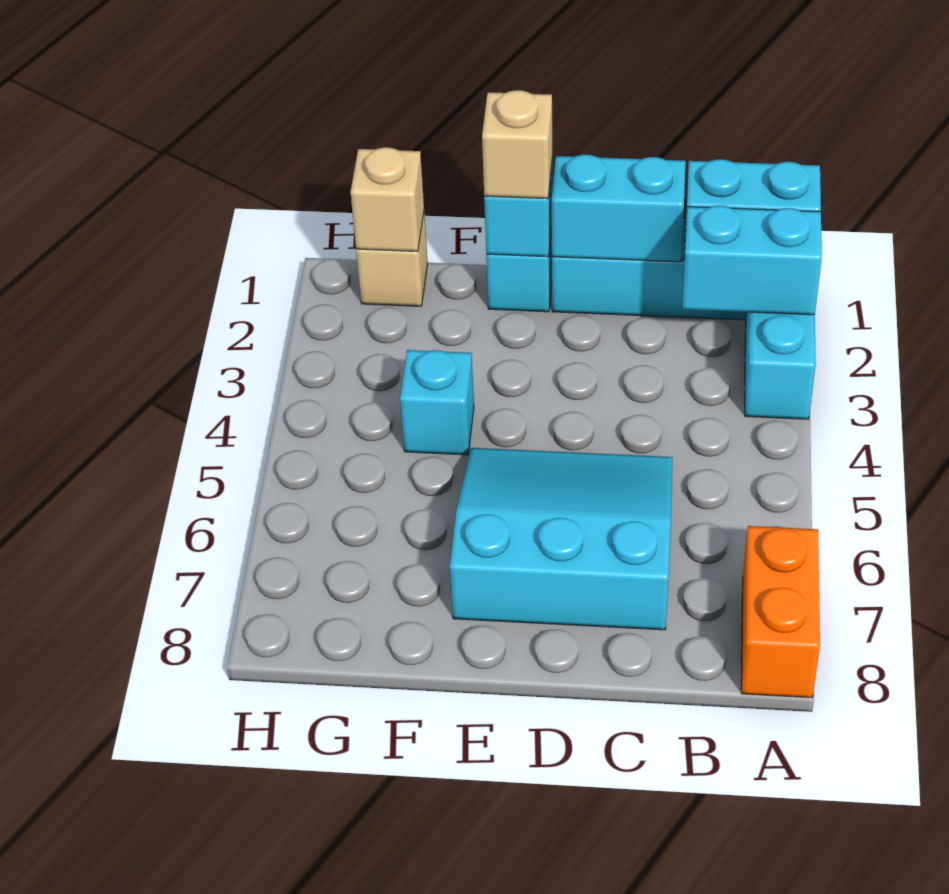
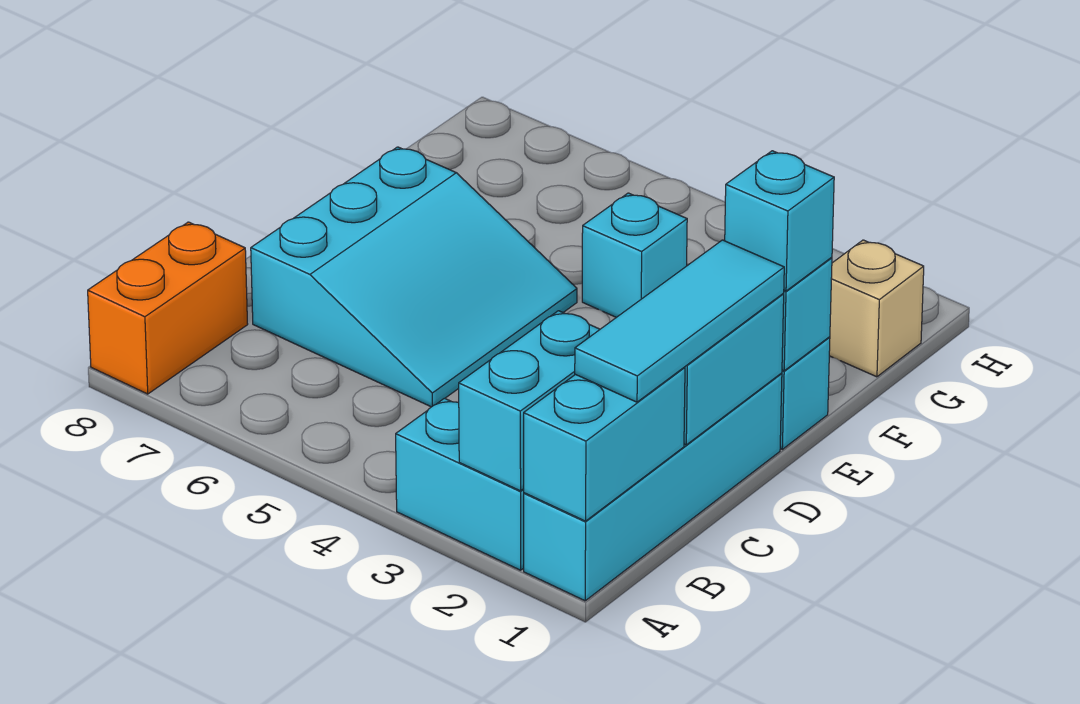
orange 1x2 brick [741,526,820,698] -> orange 1x2 brick turned to [88,222,248,394]
none -> cyan 1x3 tile [575,240,784,402]
tan 1x1 brick [482,90,552,199] -> cyan 1x1 brick [725,151,834,291]
tan 1x1 brick [351,147,424,251] -> none

